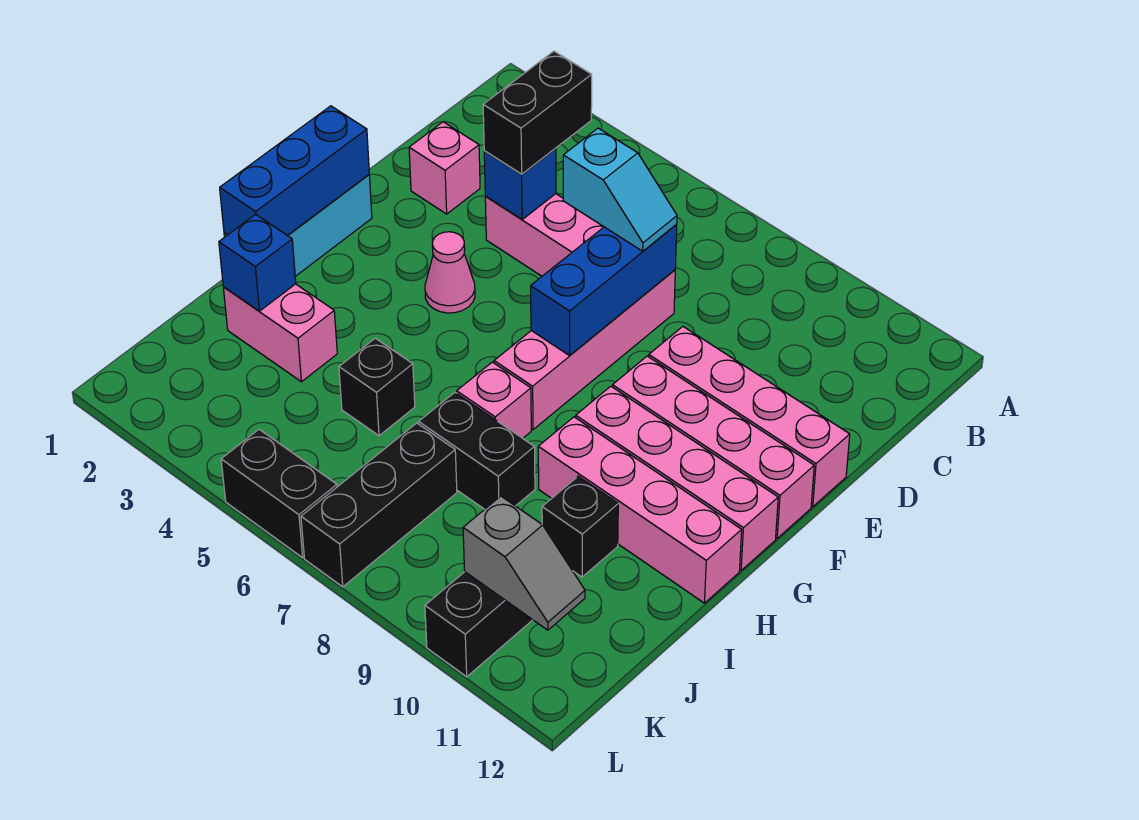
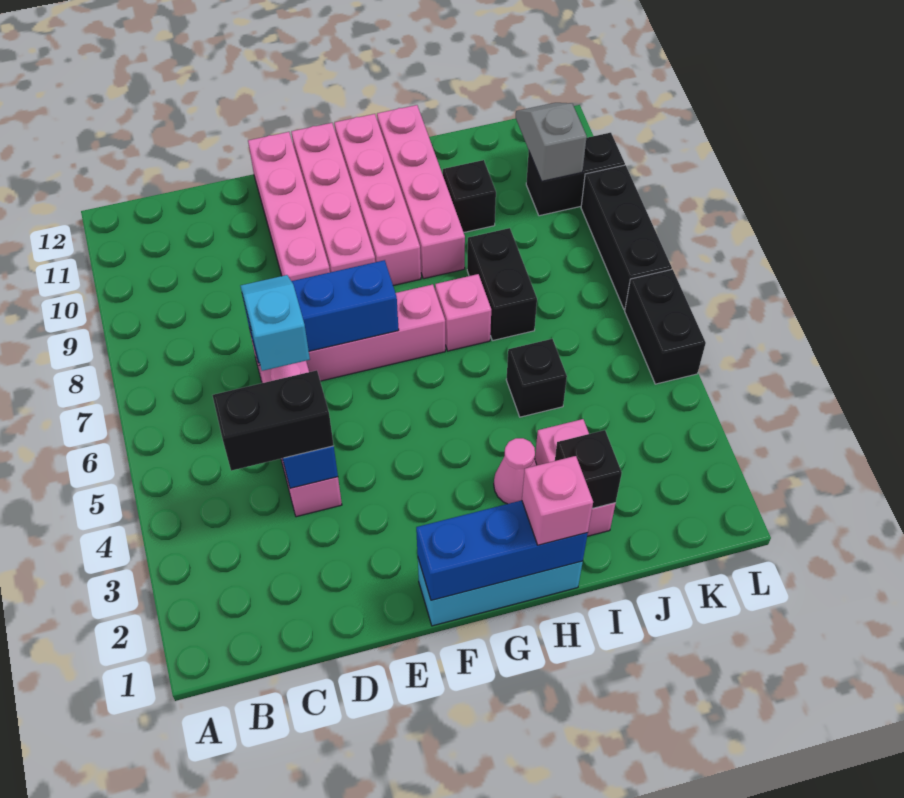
pink 1x1 brick [409,122,480,214] -> pink 1x1 brick moved to [522,456,593,545]
pink 1x1 cone [425,232,475,313] -> pink 1x1 cone moved to [494,438,537,504]
blue 1x1 brick [219,214,296,311] -> black 1x1 brick [555,430,622,508]
black 1x3 brick [301,423,457,587] -> black 1x3 brick turned to [581,165,672,310]

